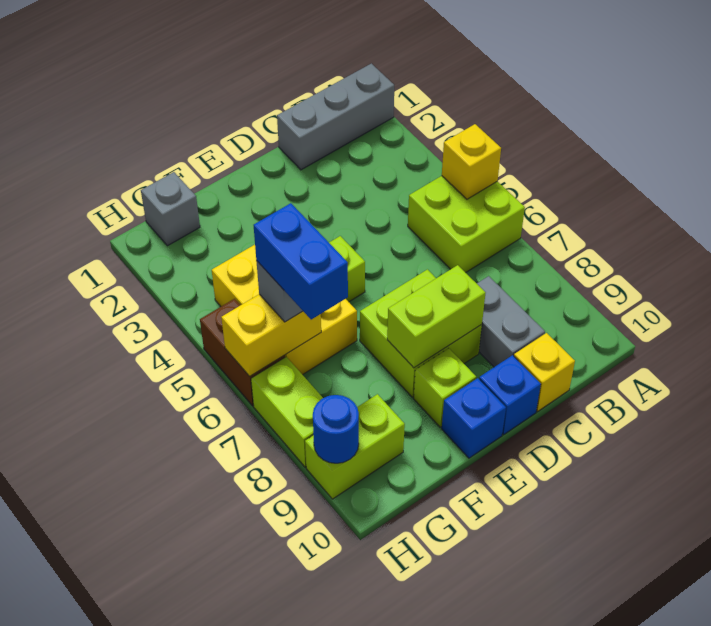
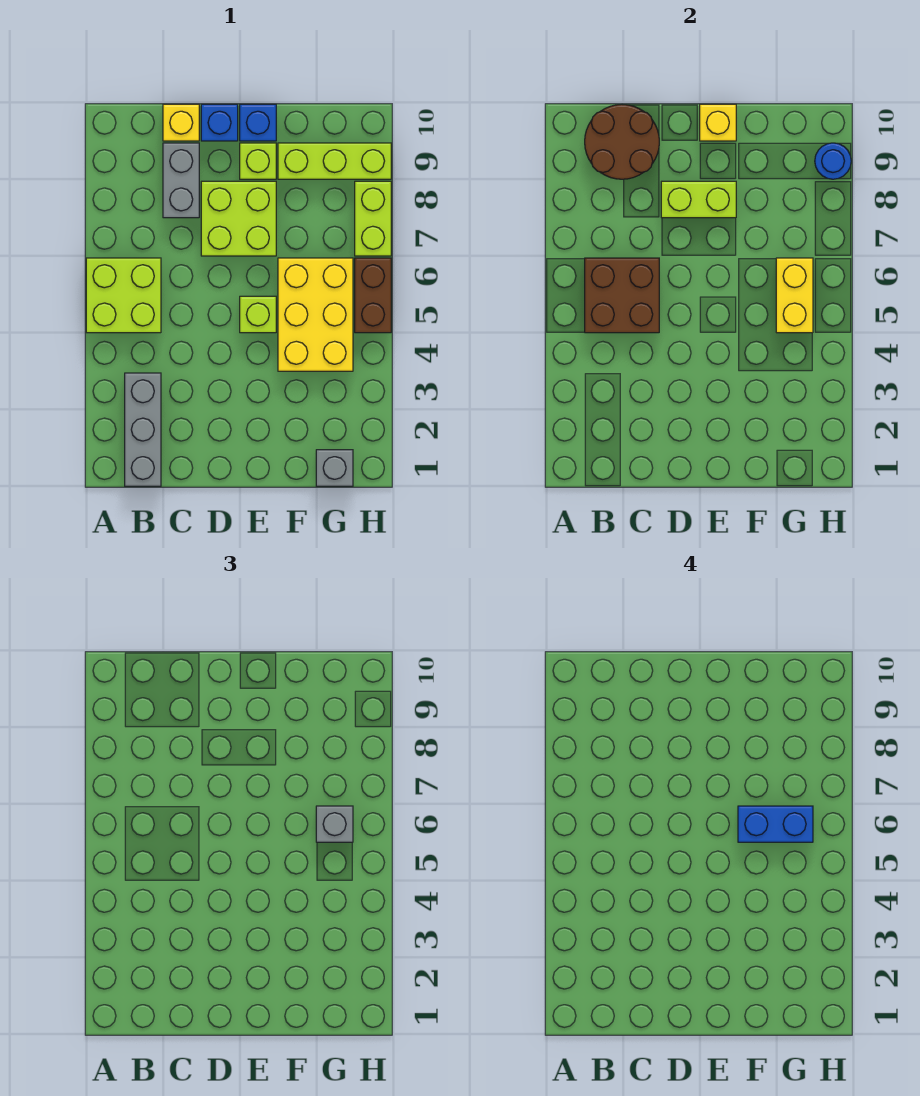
grey 1x3 brick [277,63,394,170] -> grey 1x3 brick turned to [125,373,161,486]
yellow 1x1 brick [442,124,501,199] -> yellow 1x1 brick moved to [700,104,736,141]
none -> brown 2x2 brick [585,258,659,333]
none -> brown 2x2 round brick [585,105,659,179]
yellow 1x2 brick [221,294,321,376] -> yellow 1x2 brick turned to [776,258,813,333]
blue 1x2 brick [254,203,348,320] -> blue 1x2 brick turned to [738,806,813,842]
lime 1x2 brick [305,394,405,499] -> lime 1x3 brick [278,143,391,179]

